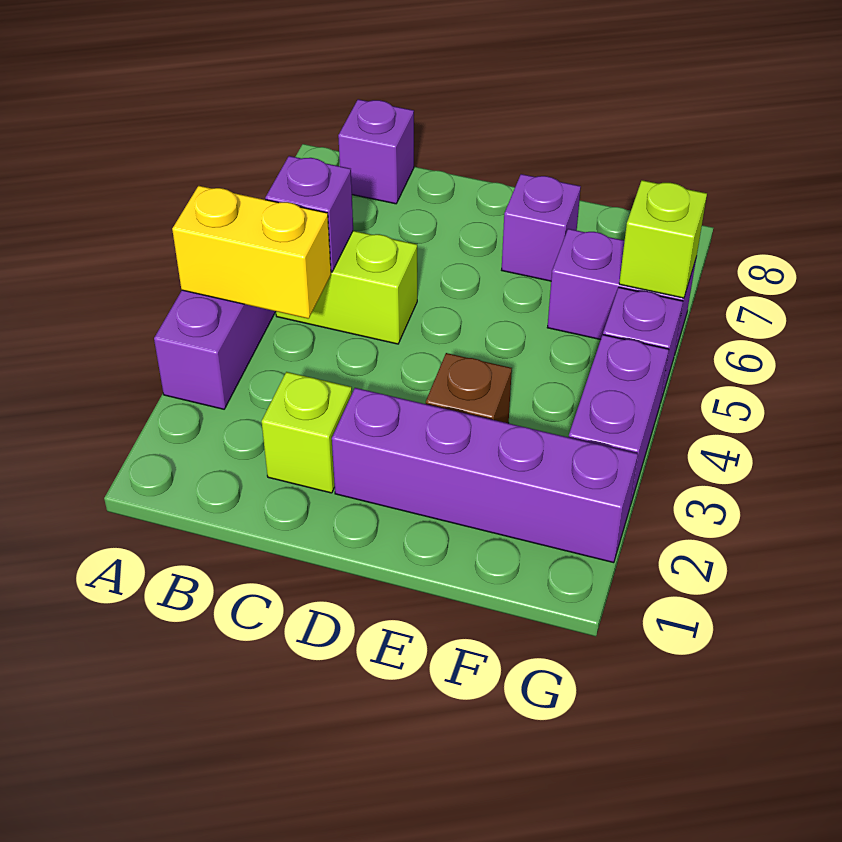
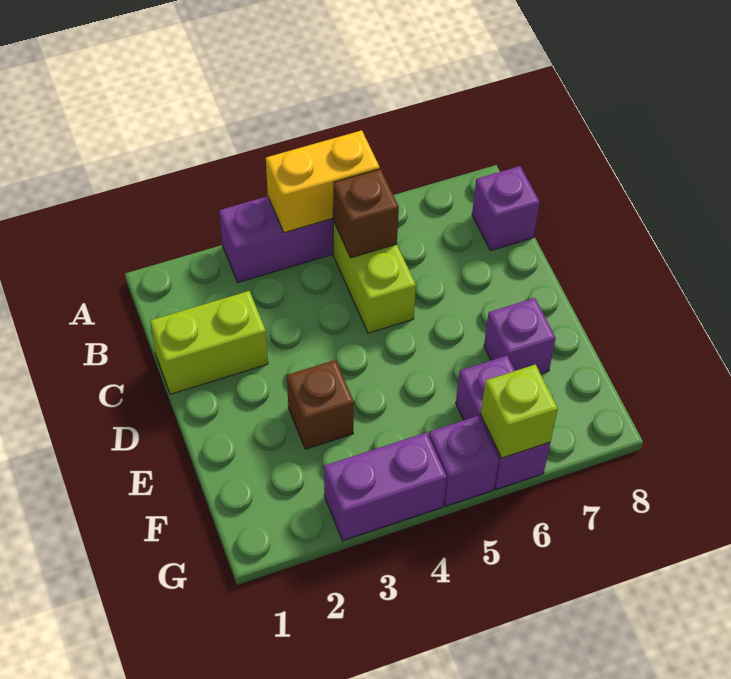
yellow 1x2 brick [172,186,331,319] -> yellow 1x2 brick turned to [266,130,380,233]
purple 1x1 brick [265,156,353,272] -> brown 1x1 brick [333,169,399,258]
lime 1x1 brick [262,372,352,493] -> lime 1x2 brick [150,291,268,394]
purple 1x4 brick [332,388,638,563] -> none

